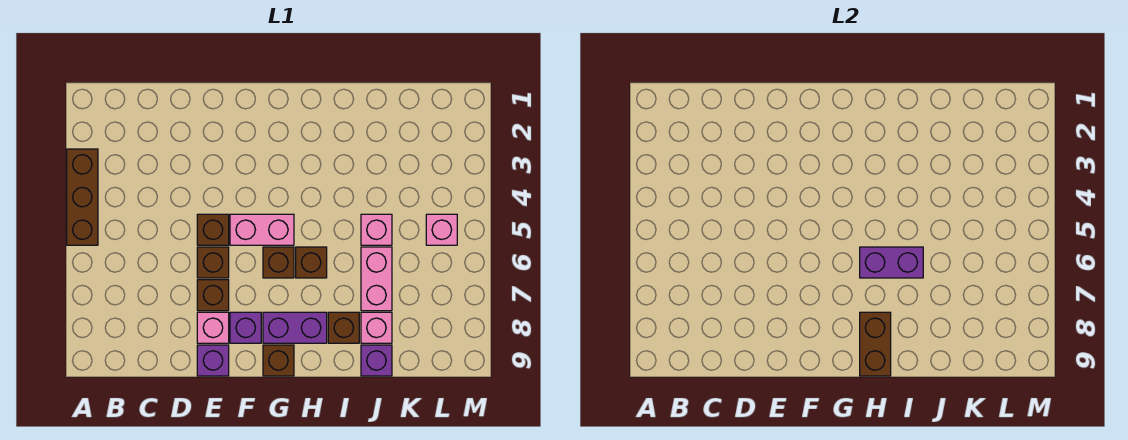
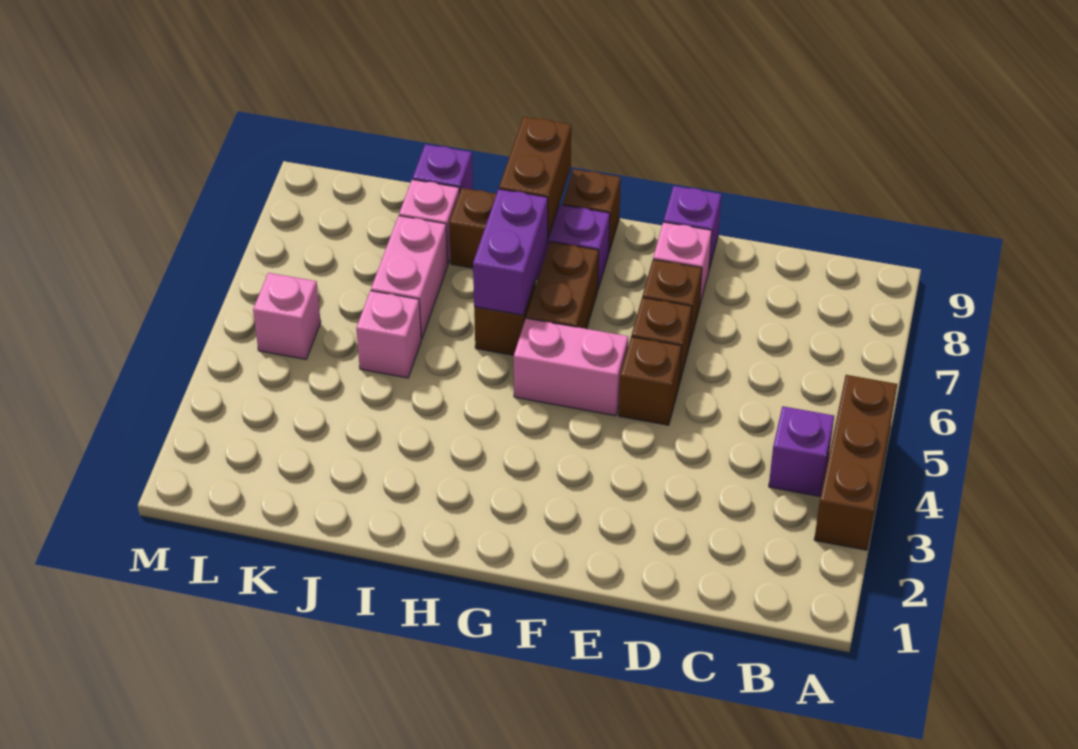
purple 1x1 brick [230,312,261,343] -> purple 1x1 brick moved to [769,406,834,496]
brown 1x1 brick [263,247,294,278] -> brown 1x2 brick [526,242,599,329]
purple 1x2 brick [860,247,923,278] -> purple 1x2 brick turned to [473,189,548,315]

